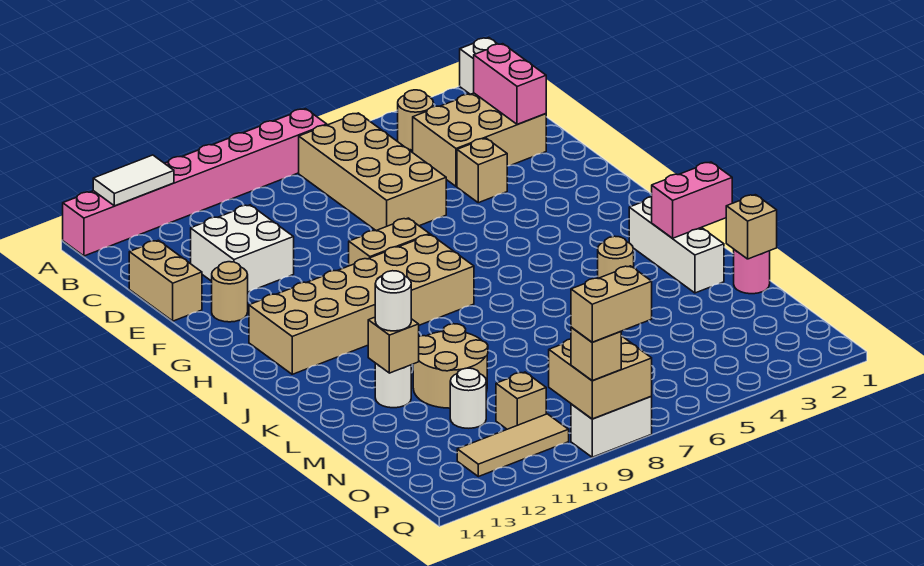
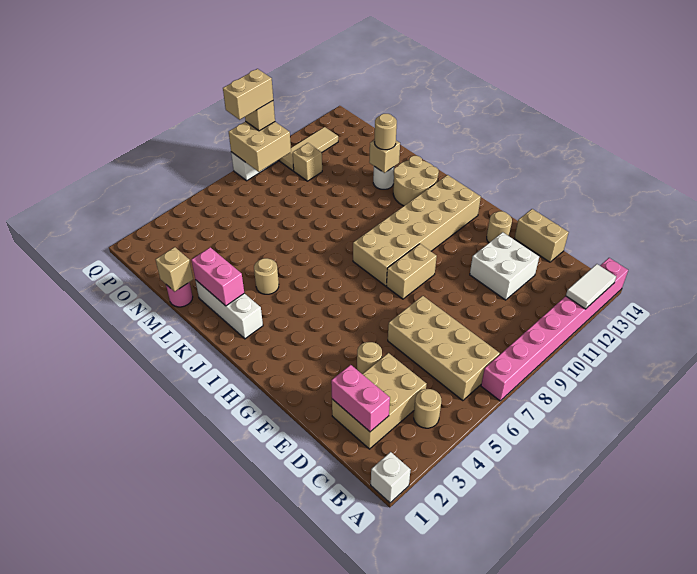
tan 1x1 brick [457,138,507,203] -> tan 1x1 round brick [357,342,382,374]
pink 1x2 brick [652,162,732,238] -> pink 1x2 brick turned to [191,247,244,306]
tan 2x2 round brick [413,324,488,408] -> tan 2x2 round brick moved to [393,156,439,206]
white 1x1 round brick [375,271,411,331] -> tan 1x1 round brick [374,114,397,150]
white 1x1 round brick [450,368,486,428] -> none

